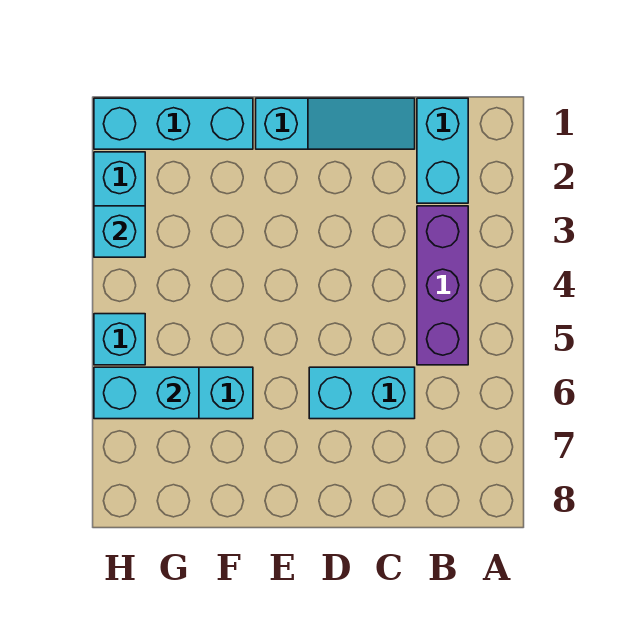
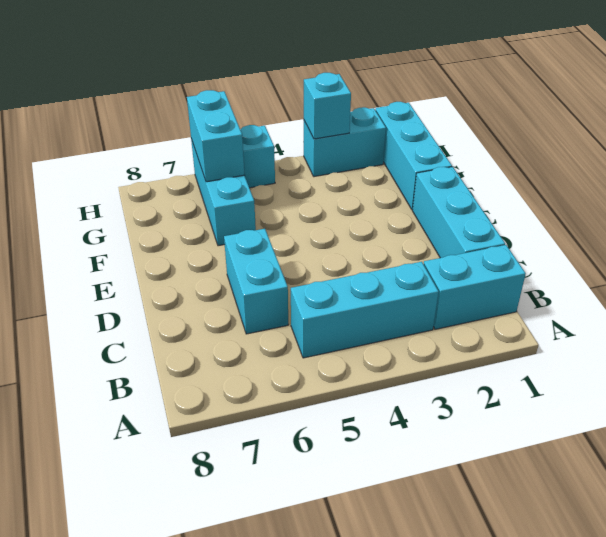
purple 1x3 brick [417,206,468,365] -> cyan 1x3 brick [291,262,439,358]
cyan 1x3 slope [256,98,415,149] -> cyan 1x3 brick [412,167,505,258]

